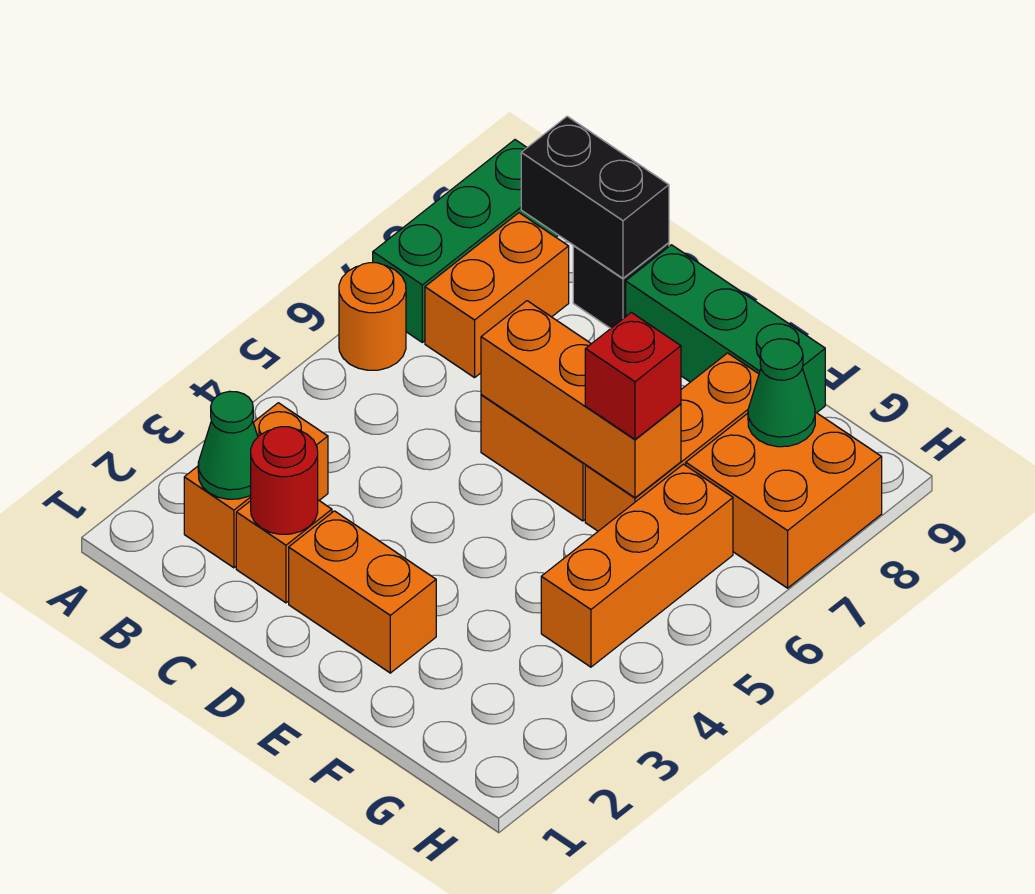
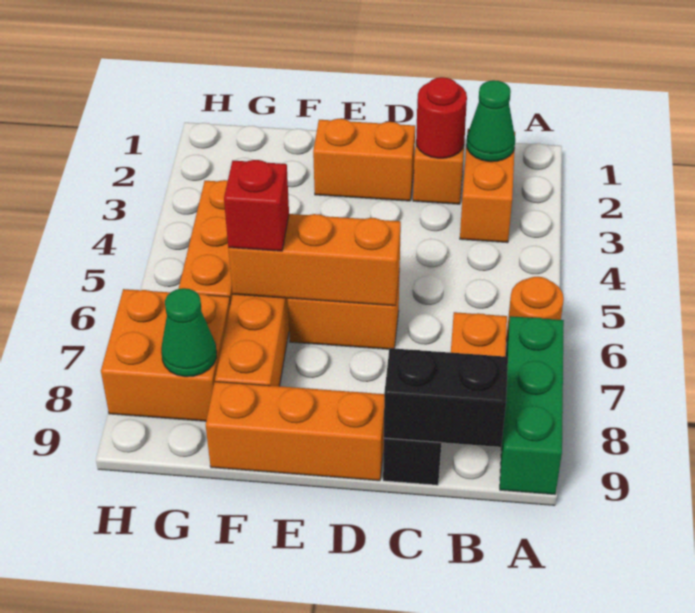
green 1x3 brick [626,245,825,413] -> orange 1x3 brick [206,382,384,481]

